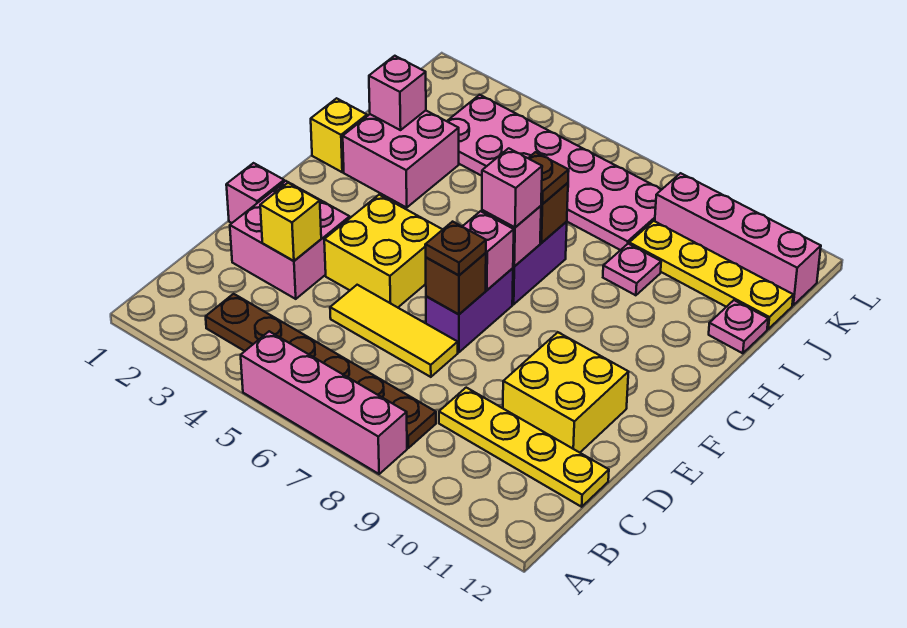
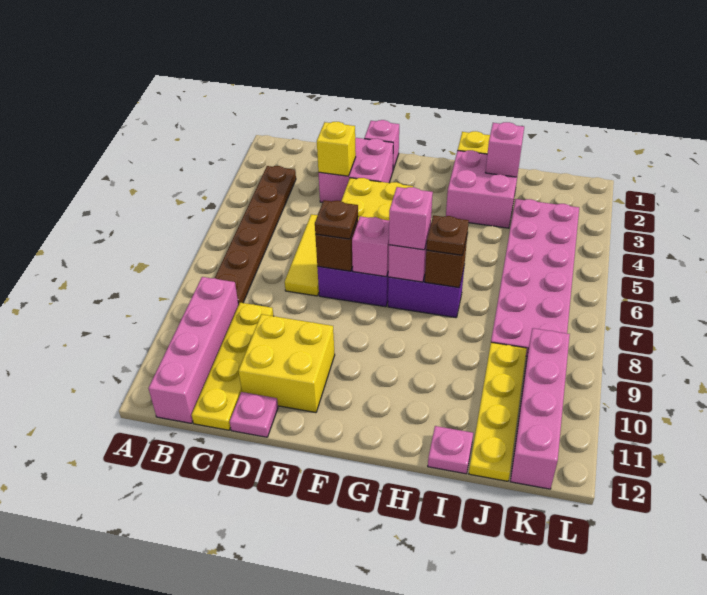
pink 1x4 brick [241,331,407,474] -> pink 1x4 brick moved to [148,277,238,423]
pink 1x1 plate [603,244,661,295] -> pink 1x1 plate moved to [230,392,278,437]

